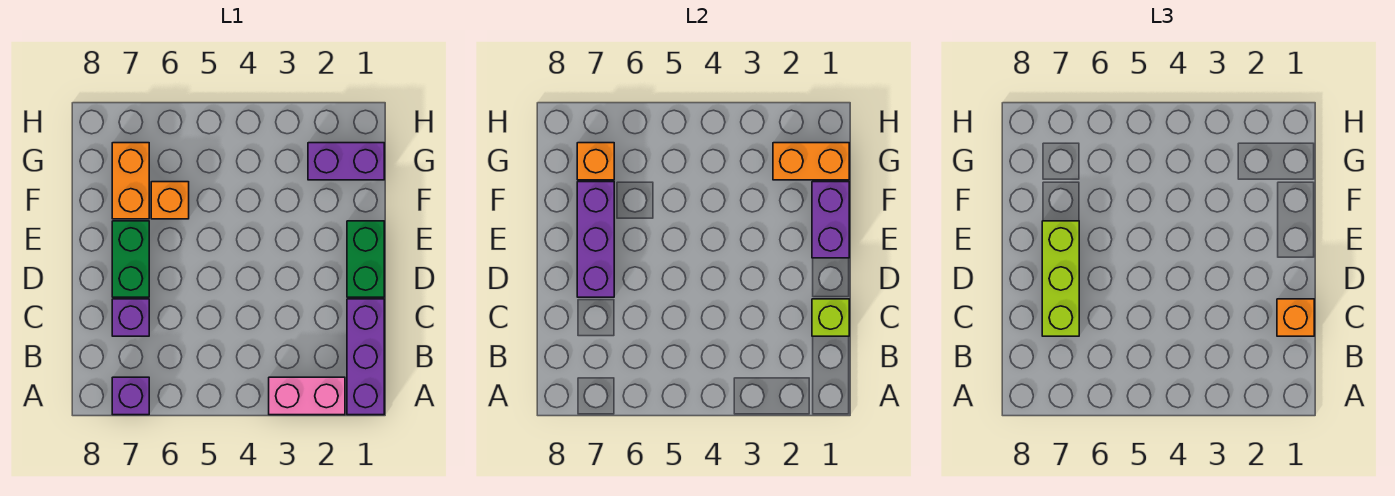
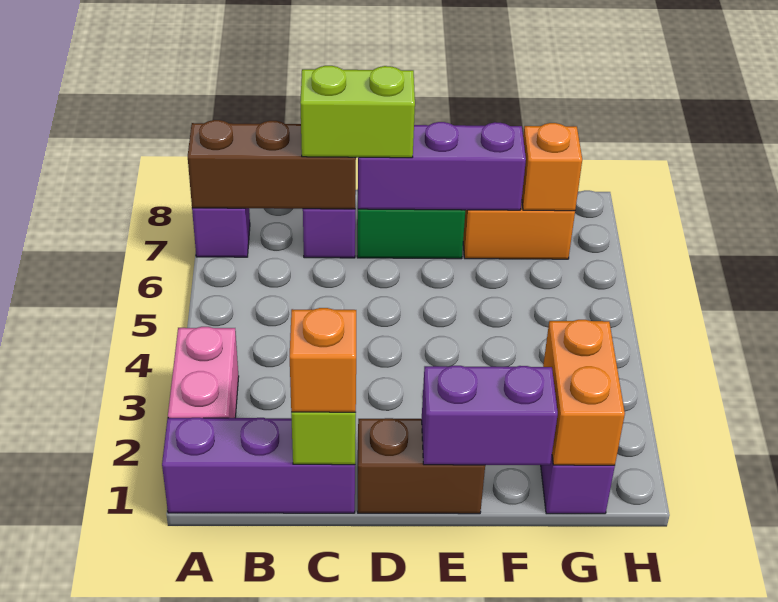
none -> brown 1x3 brick [188,120,356,209]
lime 1x3 brick [1042,221,1079,336] -> lime 1x2 brick [300,66,415,158]
green 1x2 brick [347,221,384,297] -> brown 1x2 brick [358,418,485,514]
orange 1x1 brick [151,182,189,219] -> none

